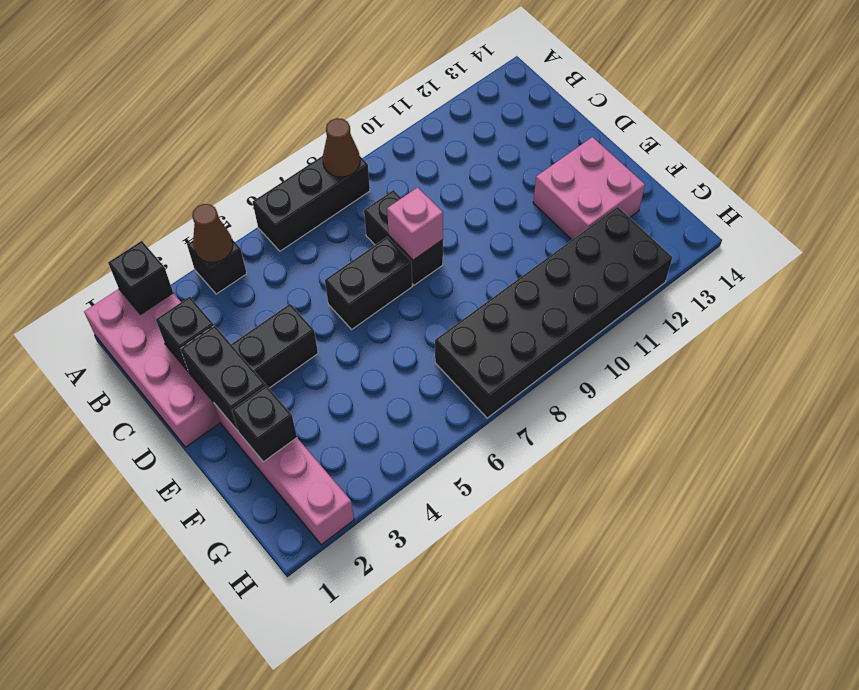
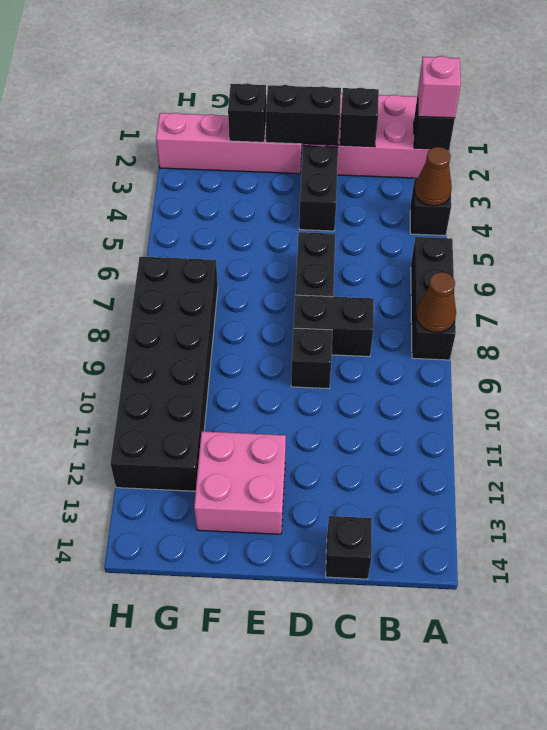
none -> black 1x1 brick [326,516,372,579]
pink 1x1 brick [387,187,443,260] -> pink 1x1 brick moved to [418,56,461,118]
none -> black 1x1 brick [291,328,332,389]

